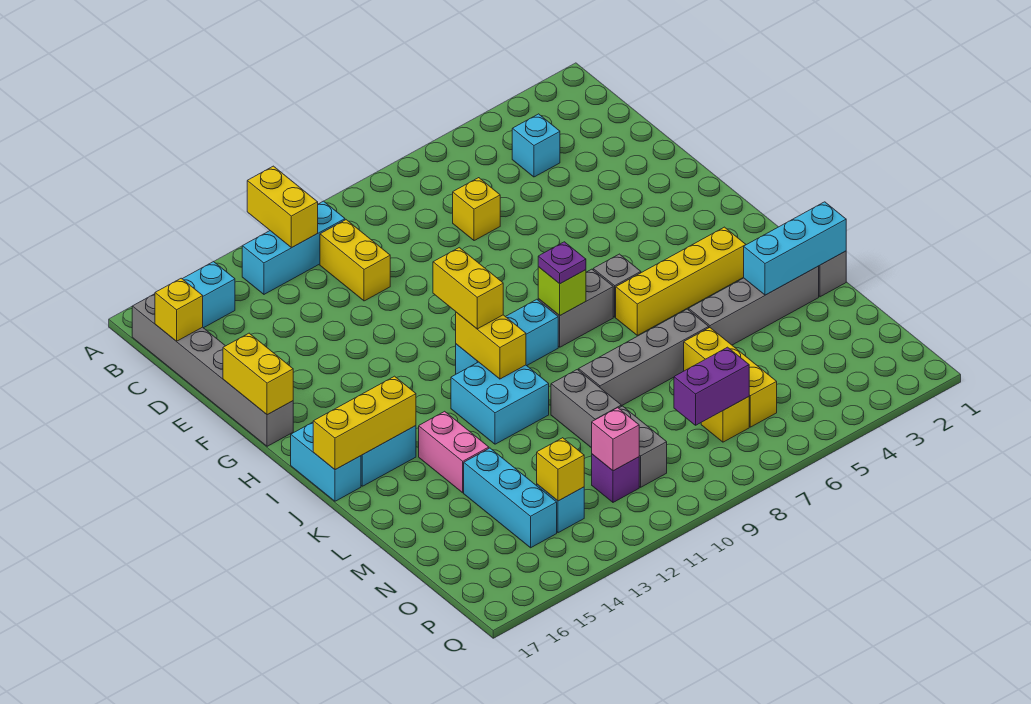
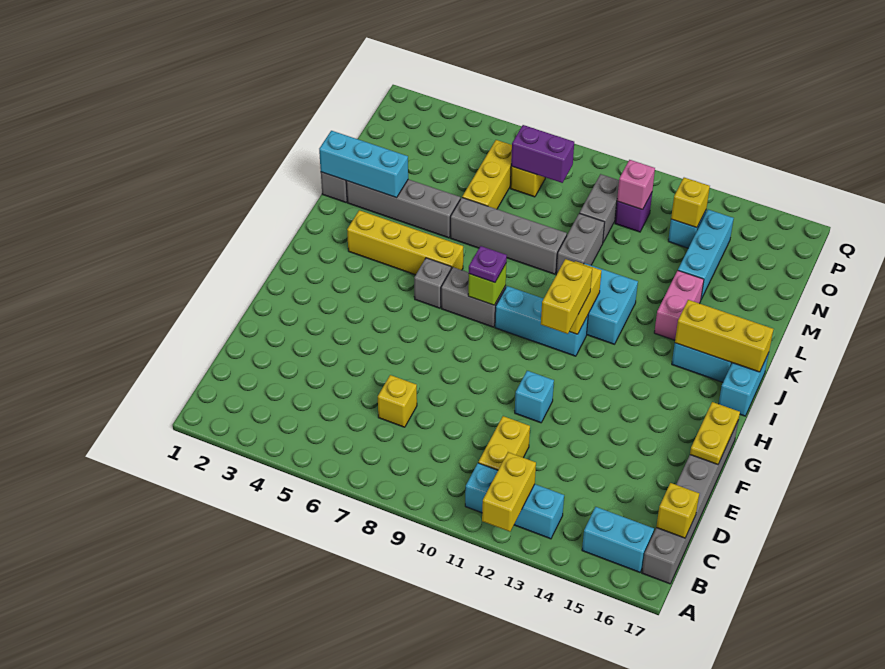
cyan 1x1 brick [512,114,560,177] -> cyan 1x1 brick moved to [515,371,554,423]
yellow 1x2 brick [223,333,293,415] -> yellow 1x2 plate [690,402,740,464]

